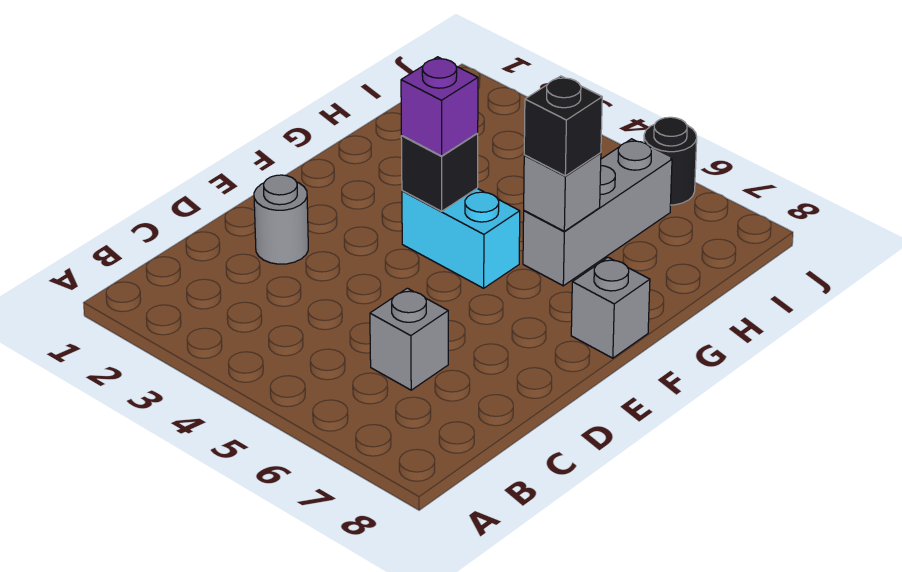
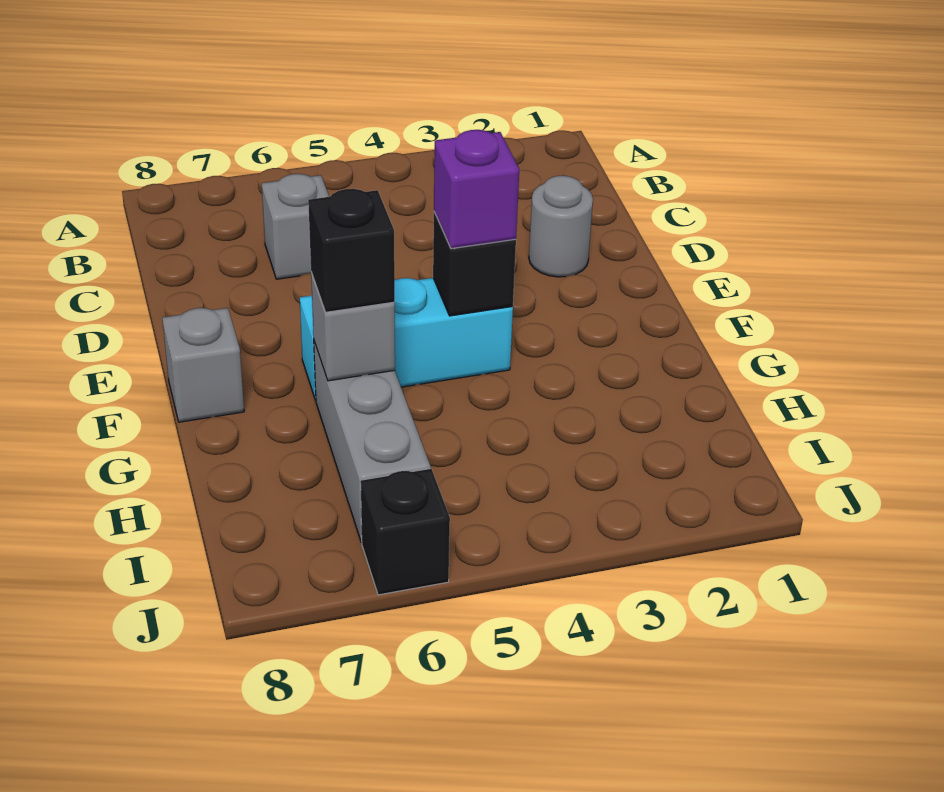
cyan 1x2 brick [402,189,520,288] -> cyan 1x3 brick [300,278,513,400]
black 1x1 round brick [644,117,697,205] -> black 1x1 brick [361,468,450,595]

